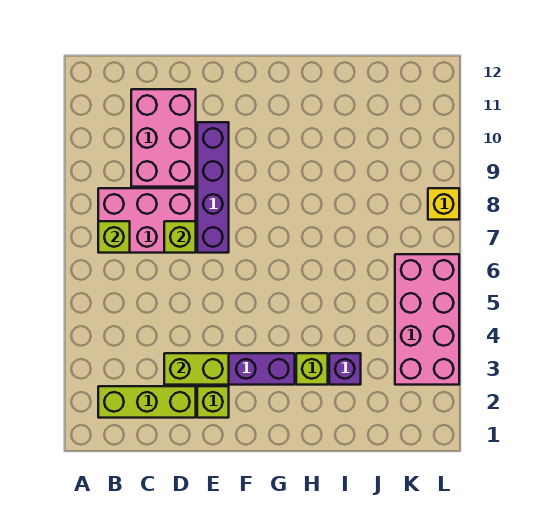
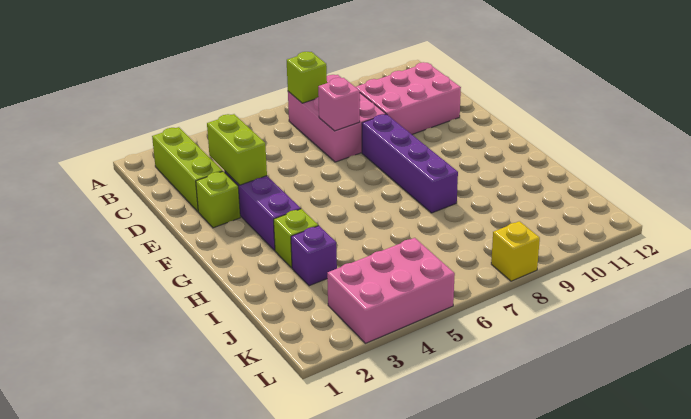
lime 1x1 brick [164,221,196,253] -> pink 1x1 brick [318,78,360,131]
purple 1x4 brick [197,122,229,253] -> purple 1x4 brick turned to [362,114,458,213]
pink 2x4 brick [395,254,459,385] -> pink 2x3 brick [327,238,455,343]

